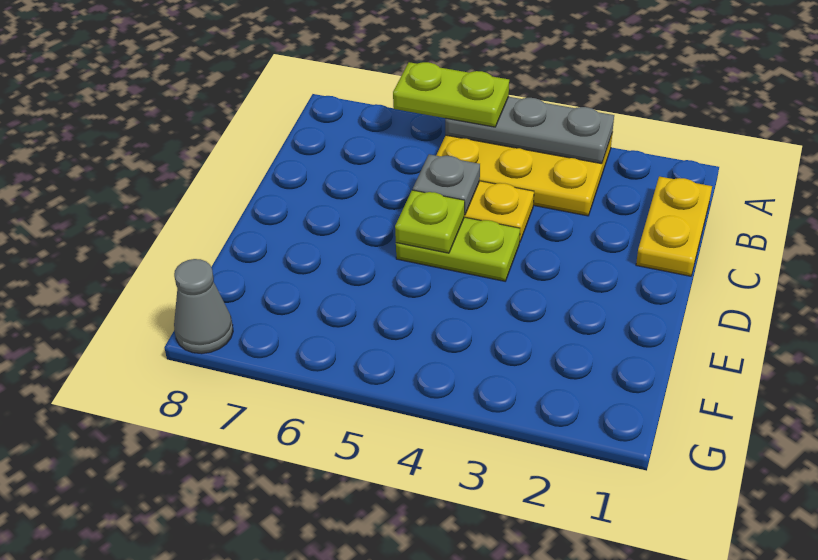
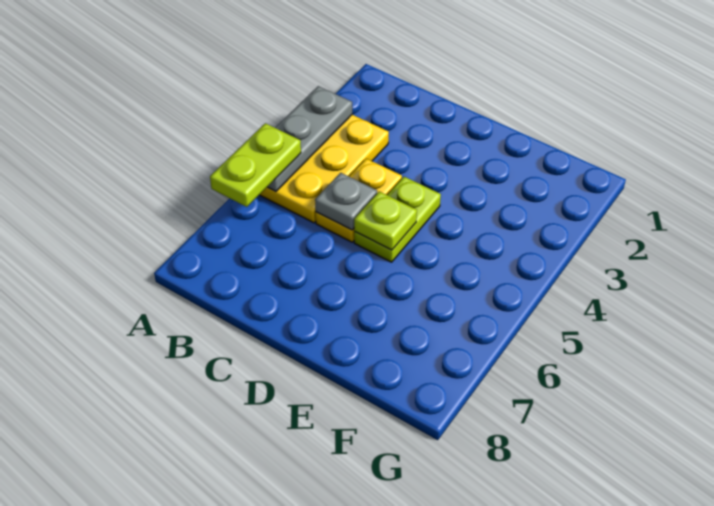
yellow 1x2 plate [636,177,712,276] -> none
grey 1x1 cone [174,259,233,354] -> none

